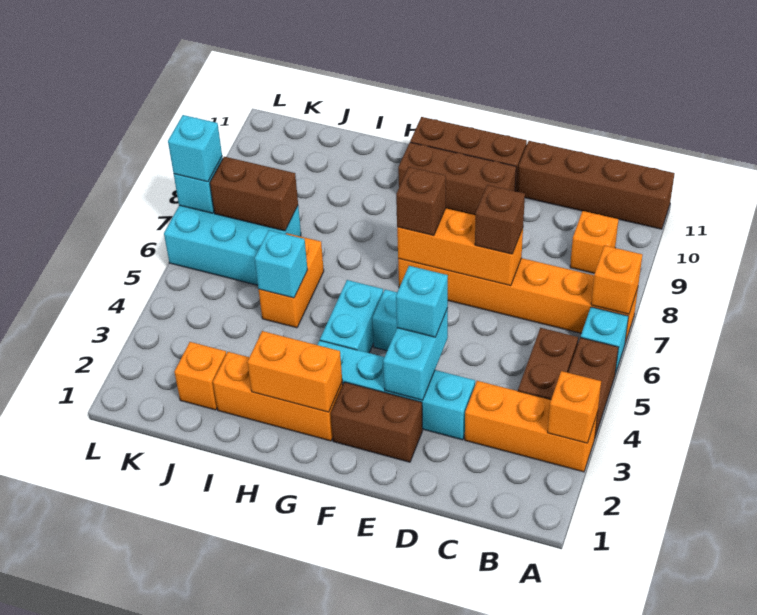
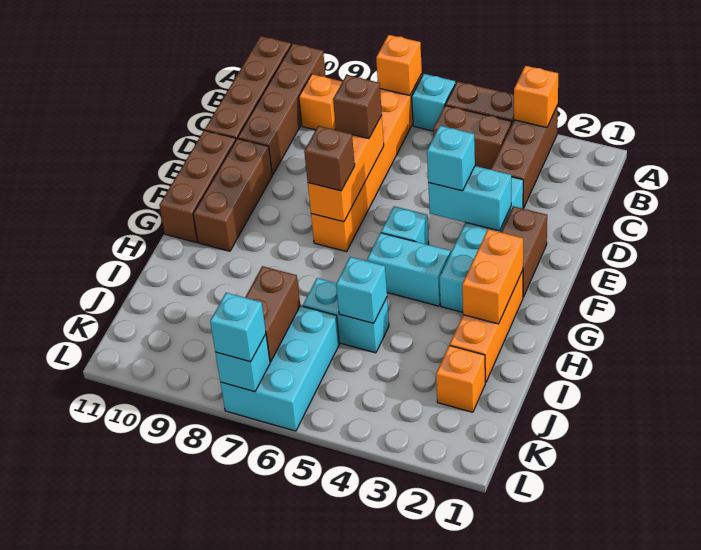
orange 1x3 brick [465,381,598,472] -> brown 1x3 brick [491,106,558,208]
none -> brown 1x4 brick [238,44,326,175]
orange 1x2 brick [259,233,324,328] -> cyan 1x2 brick [303,278,389,353]

